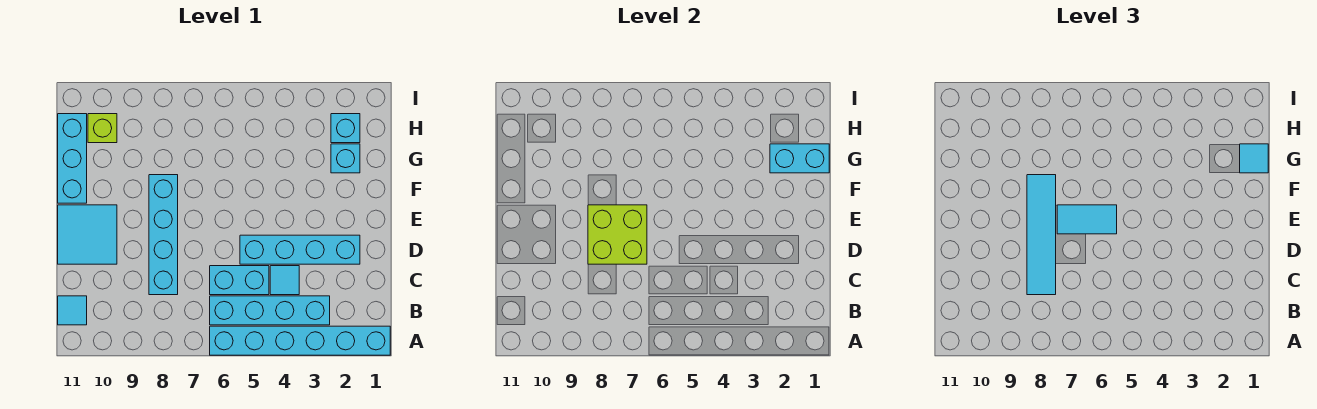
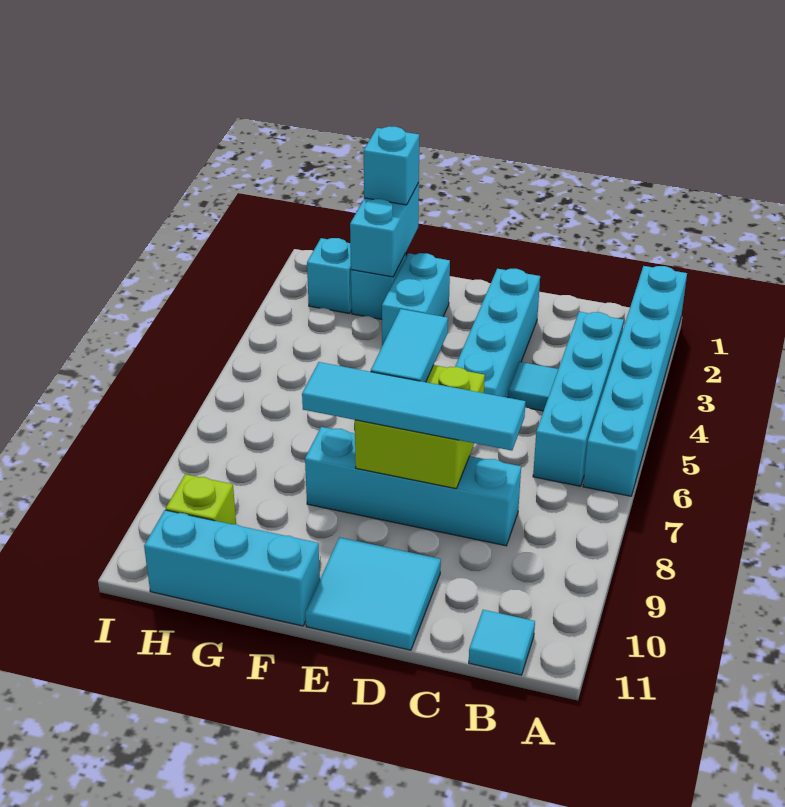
cyan 1x2 brick [210,266,269,295] -> cyan 1x2 brick moved to [382,253,450,346]
cyan 1x1 tile [1240,144,1268,173] -> cyan 1x1 brick [364,126,419,205]

